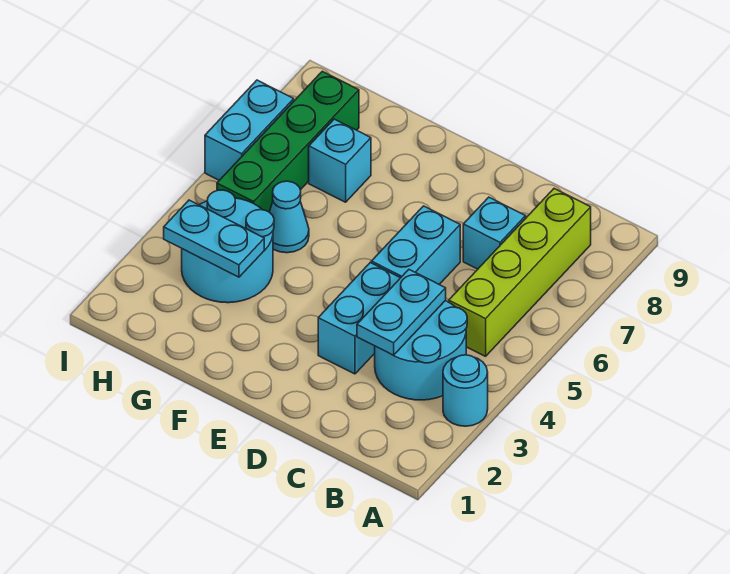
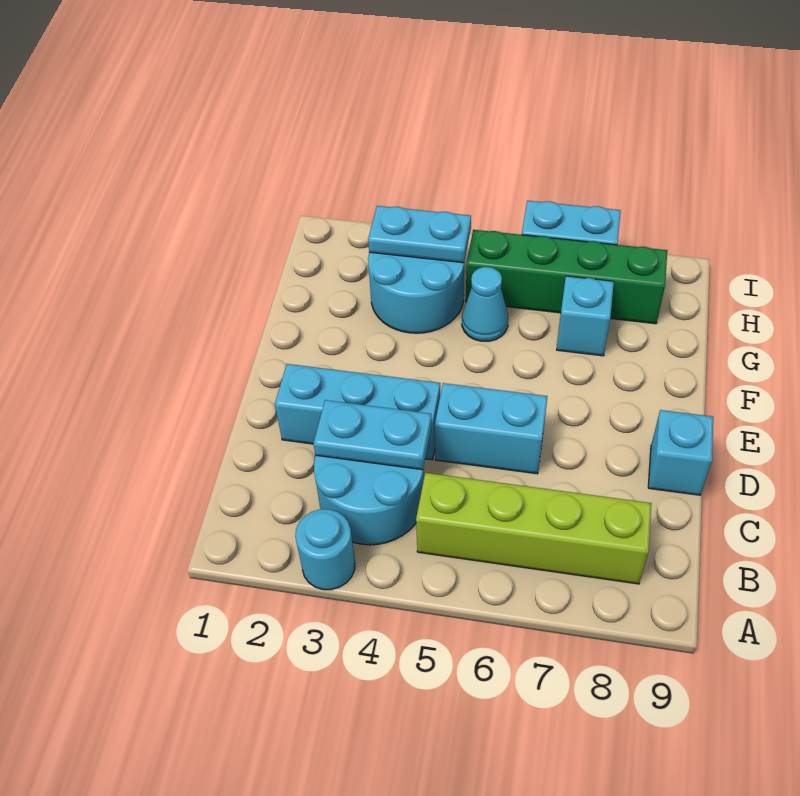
cyan 1x1 brick [463,197,526,269] -> cyan 1x1 brick moved to [648,410,713,495]
cyan 1x2 brick [318,263,400,374] -> cyan 1x3 brick [275,364,440,460]
cyan 1x2 plate [164,200,264,277] -> cyan 1x2 plate turned to [368,206,471,263]

